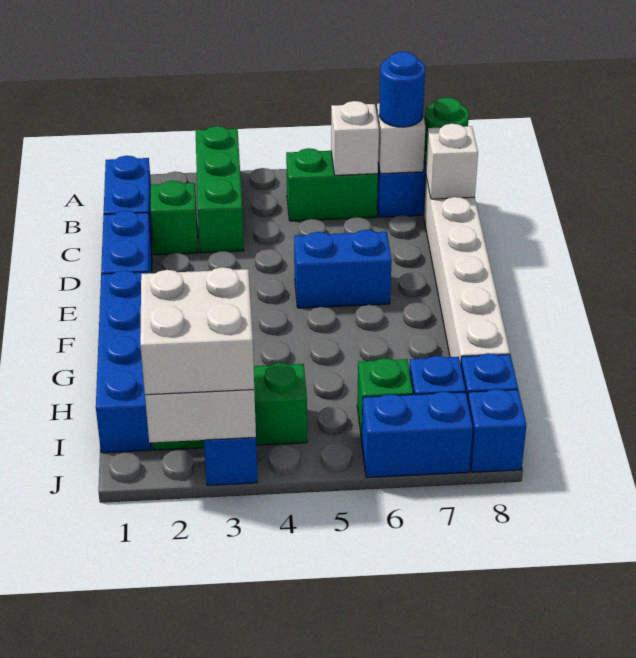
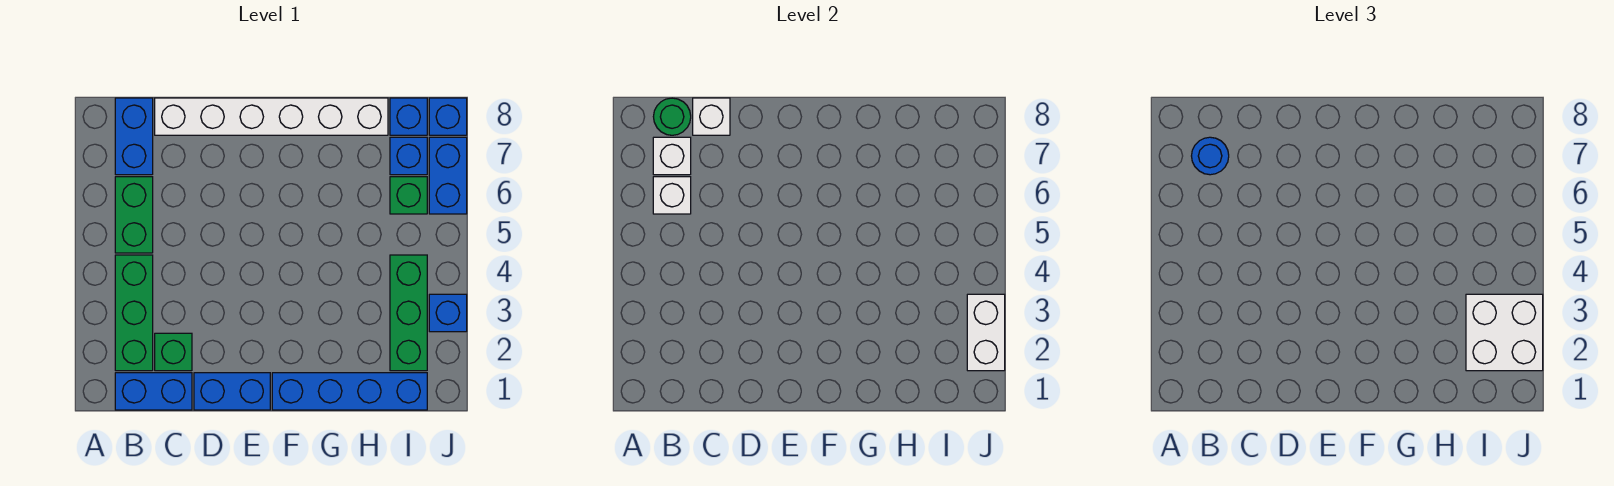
green 1x3 brick [196,126,244,253] -> green 1x3 brick turned to [115,255,153,371]
blue 1x2 brick [294,230,392,308] -> none

